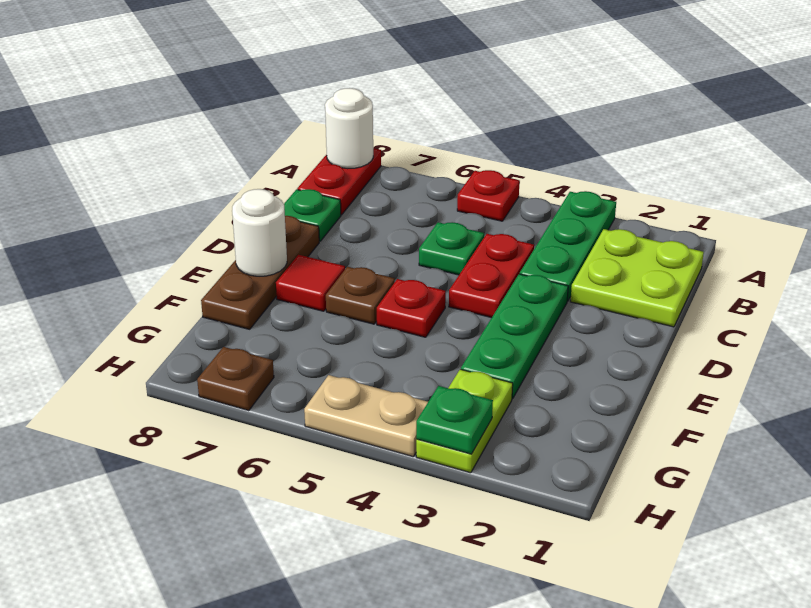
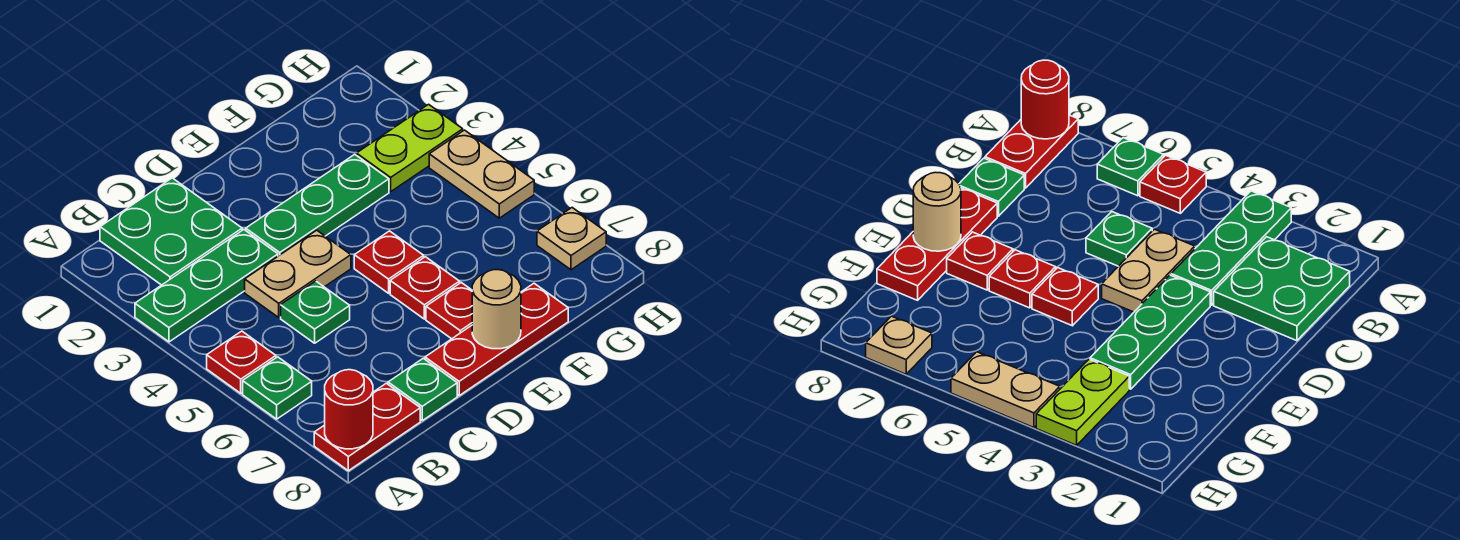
white 1x1 round brick [325,88,373,169] -> red 1x1 round brick [325,370,373,449]
lime 2x2 plate [570,229,704,327] -> green 2x2 plate [100,178,242,285]
red 1x2 plate [449,234,534,318] -> tan 1x2 plate [245,230,351,317]
brown 1x3 plate [201,216,319,329] -> red 1x3 plate [425,283,568,396]
brown 1x1 plate [326,267,395,324] -> red 1x1 plate [390,257,460,319]
red 1x1 tile [276,255,345,311] -> red 1x1 plate [426,283,472,339]
white 1x1 round brick [232,189,287,276] -> tan 1x1 round brick [472,270,521,349]
green 1x1 plate [416,386,493,454] -> green 1x1 plate moved to [243,357,312,419]
brown 1x1 plate [197,347,274,411] -> tan 1x1 plate [537,208,606,270]

